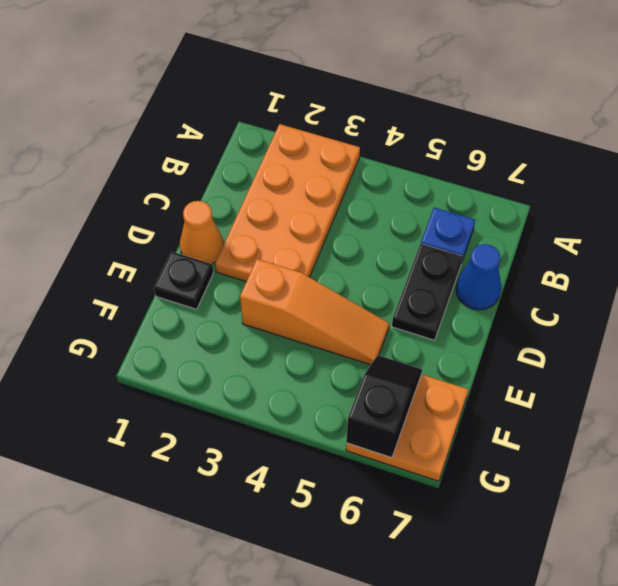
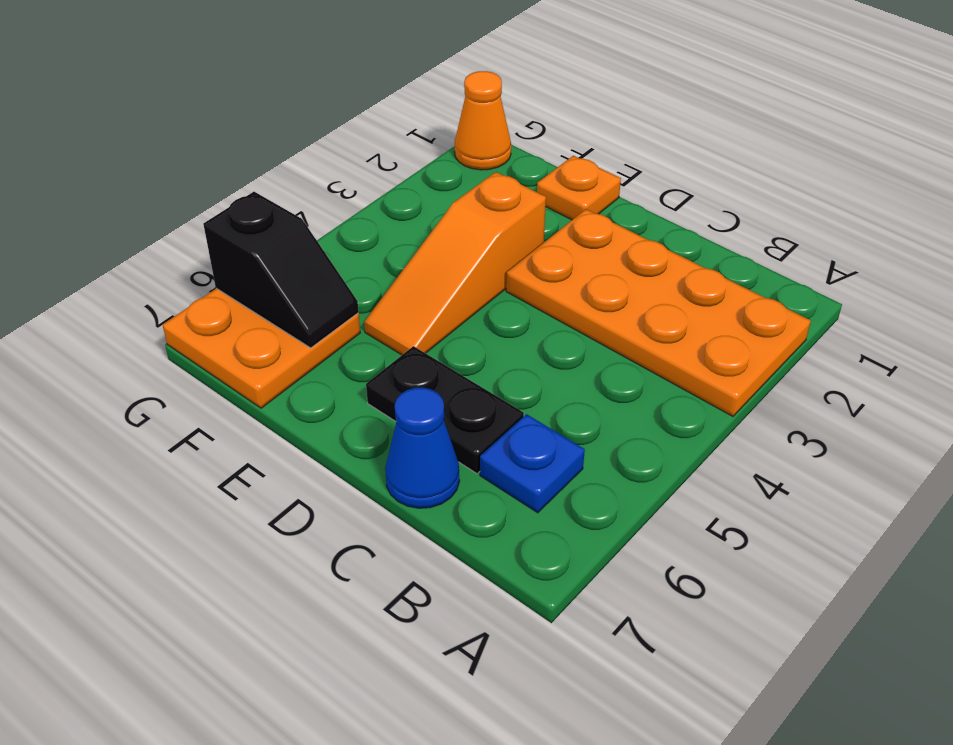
orange 1x1 cone [180,201,223,264] -> orange 1x1 cone moved to [455,71,511,170]
black 1x1 plate [154,252,213,309] -> orange 1x1 plate [537,156,621,220]

